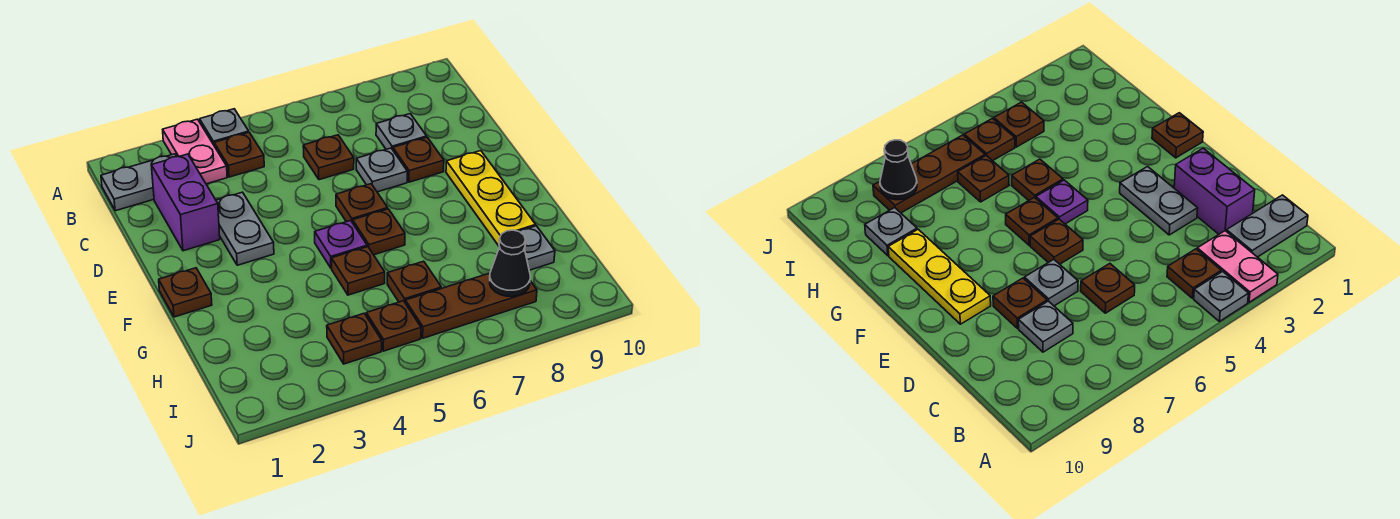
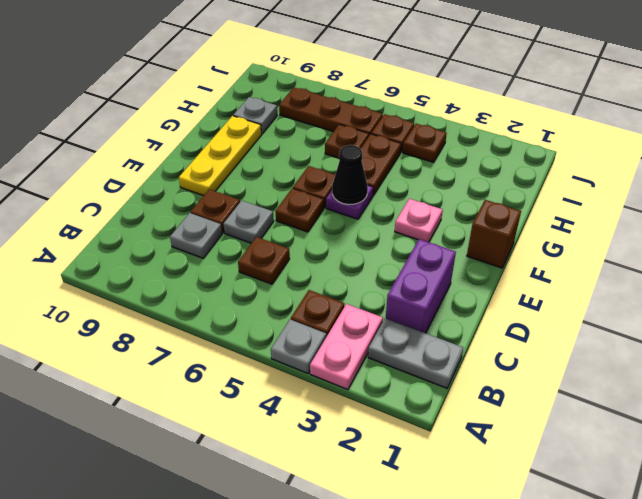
grey 1x2 plate [216,192,274,265] -> none
brown 1x1 plate [159,268,212,317] -> brown 1x1 brick [467,200,521,268]
none -> pink 1x1 plate [395,199,443,242]
brown 1x1 plate [331,247,385,295] -> brown 1x2 plate [361,134,401,195]
black 1x1 cone [490,230,530,297] -> black 1x1 cone moved to [332,145,368,205]

